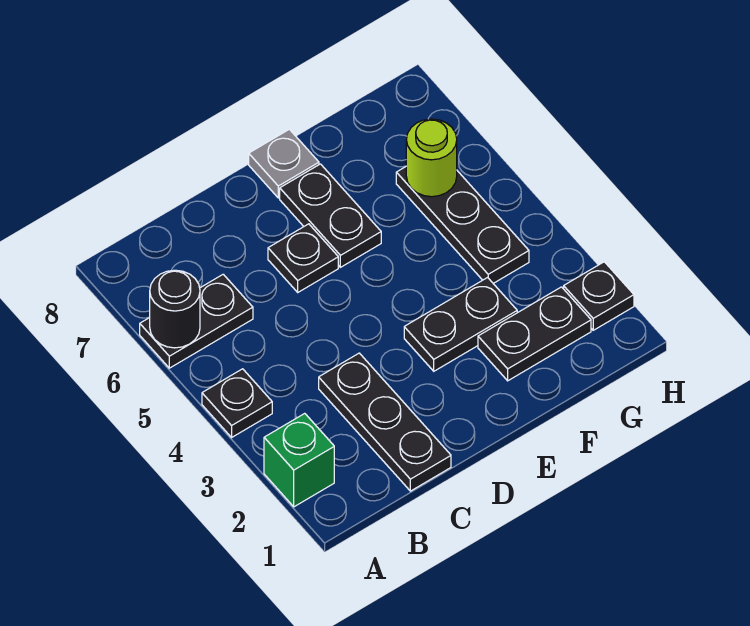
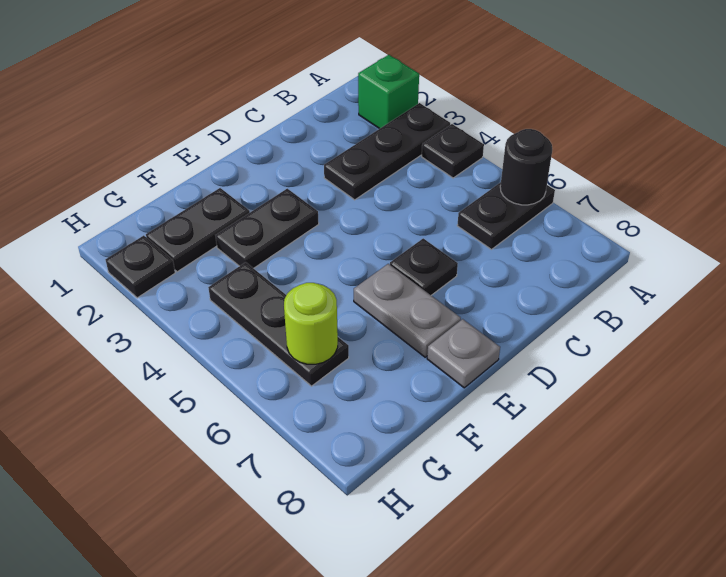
black 1x3 plate [319,353,451,491] -> black 1x3 plate turned to [324,103,450,200]
black 1x2 plate [280,164,381,267] -> grey 1x2 plate [354,264,461,357]

